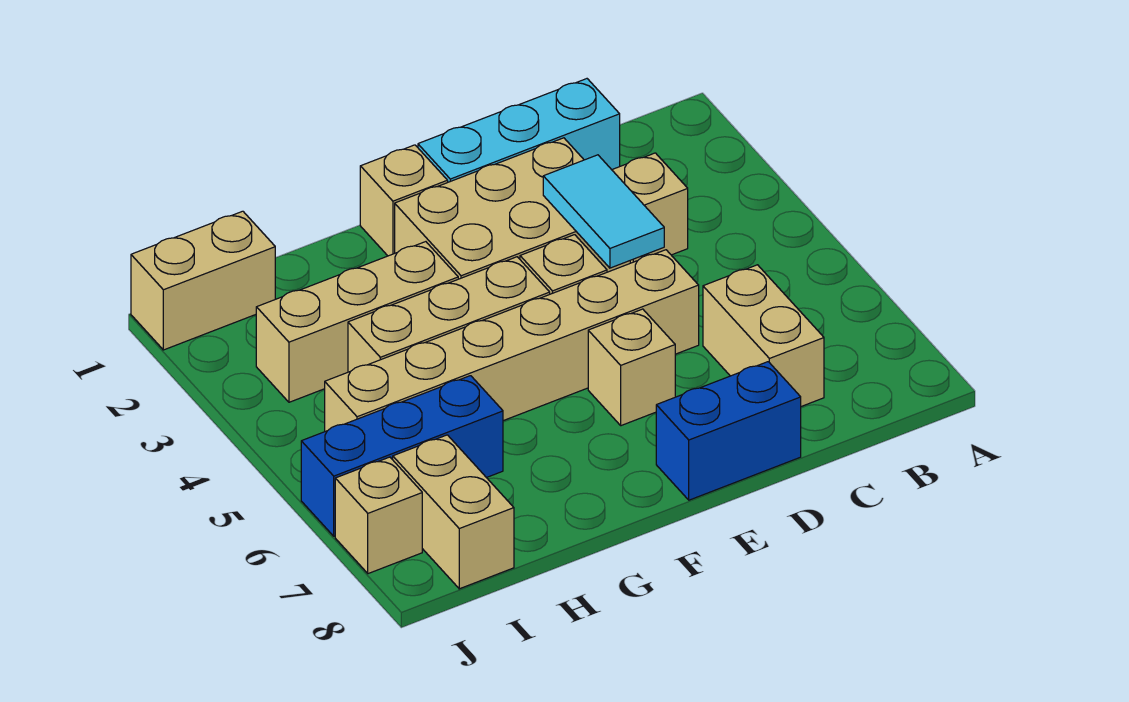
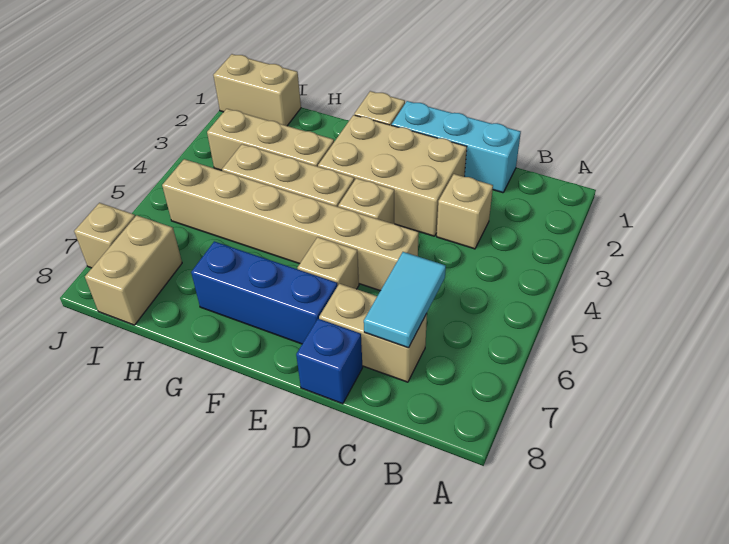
tan 1x2 brick [703,265,824,406] -> tan 1x2 brick turned to [319,284,427,382]
cyan 1x2 tile [543,155,664,268] -> cyan 1x2 tile moved to [364,252,446,348]
blue 1x2 brick [656,362,801,500] -> blue 1x1 brick [296,319,363,404]
blue 1x3 brick [301,376,503,536] -> blue 1x3 brick moved to [191,241,337,344]

